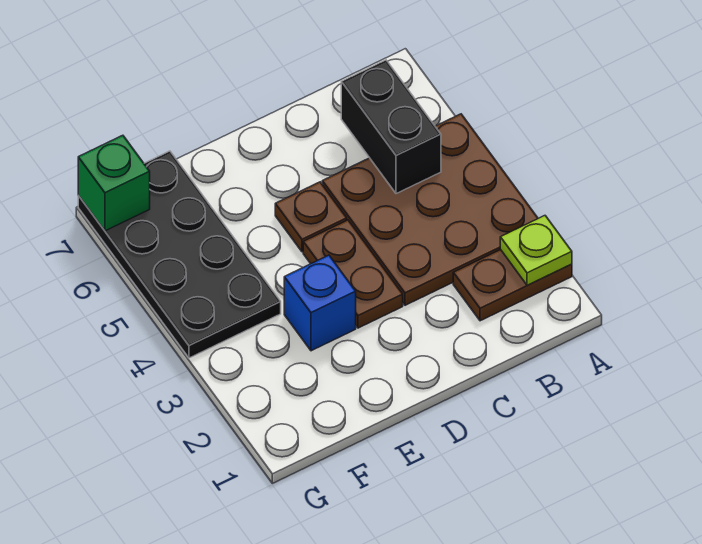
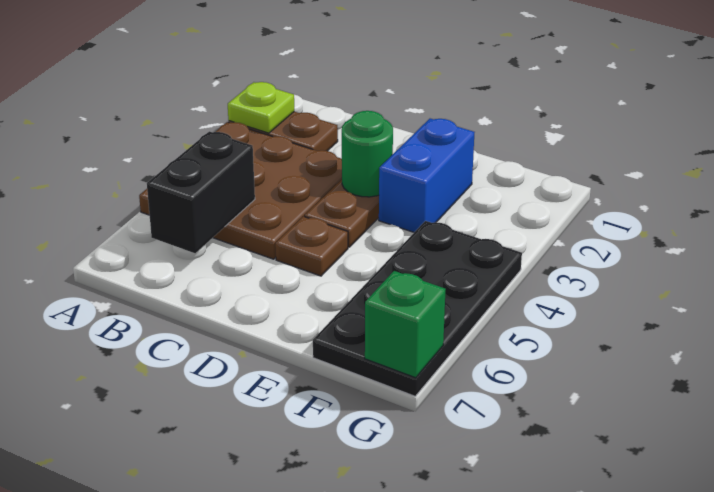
none -> green 1x1 round brick [342,111,393,197]
blue 1x1 brick [284,255,356,351] -> blue 1x2 brick [379,119,475,232]

